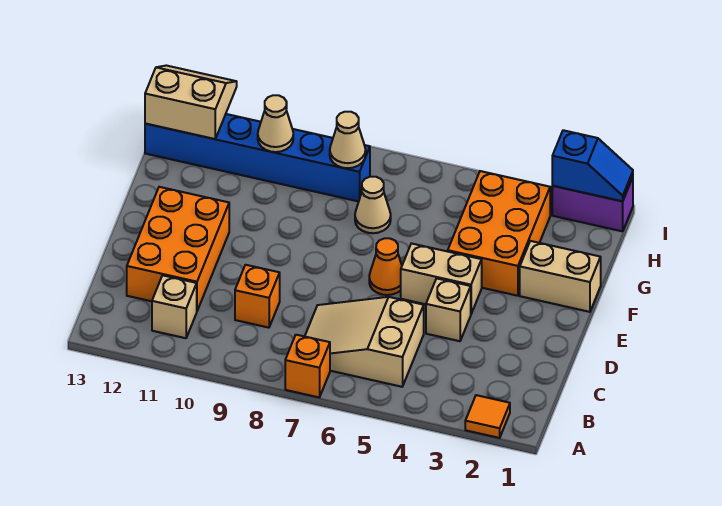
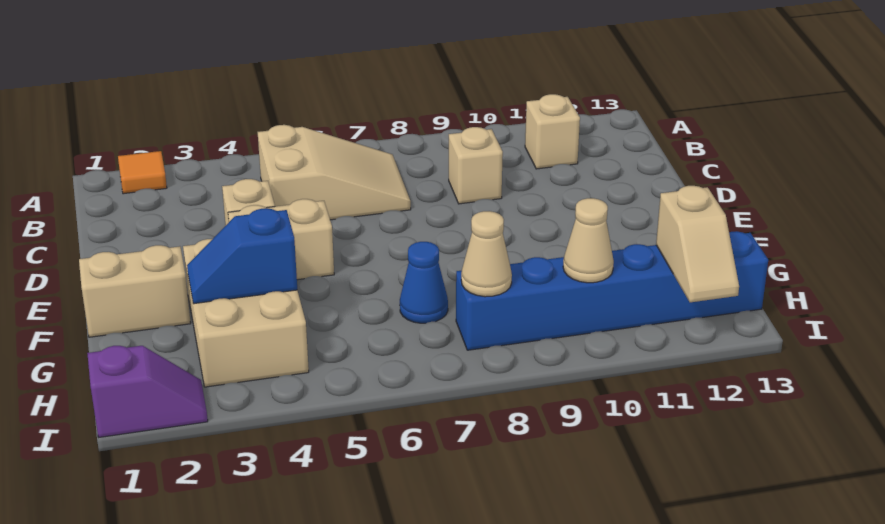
orange 1x1 brick [285,335,330,397] -> none
orange 1x1 brick [235,265,280,328] -> tan 1x1 brick [449,127,503,204]
orange 2x3 brick [127,187,229,311] -> none
orange 1x1 cone [369,238,402,295] -> none
orange 2x3 brick [448,171,550,296] -> tan 2x3 brick [183,239,309,387]
tan 1x1 cone [355,177,391,233] -> blue 1x1 cone [400,242,448,323]
tan 2x2 slope [145,65,237,139] -> tan 1x2 slope [656,186,739,302]
purple 1x2 brick [552,177,633,231] -> purple 1x2 slope [87,346,208,437]
blue 1x2 slope [552,130,633,201] -> blue 1x2 slope moved to [187,208,297,304]

